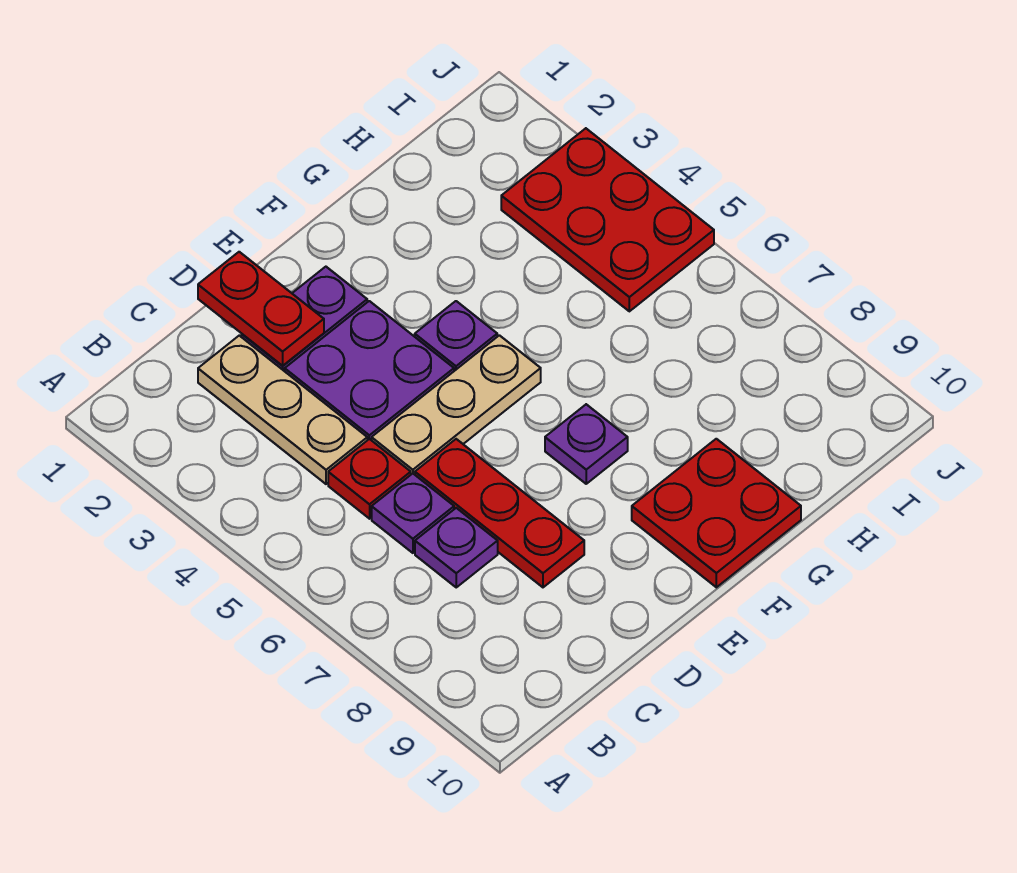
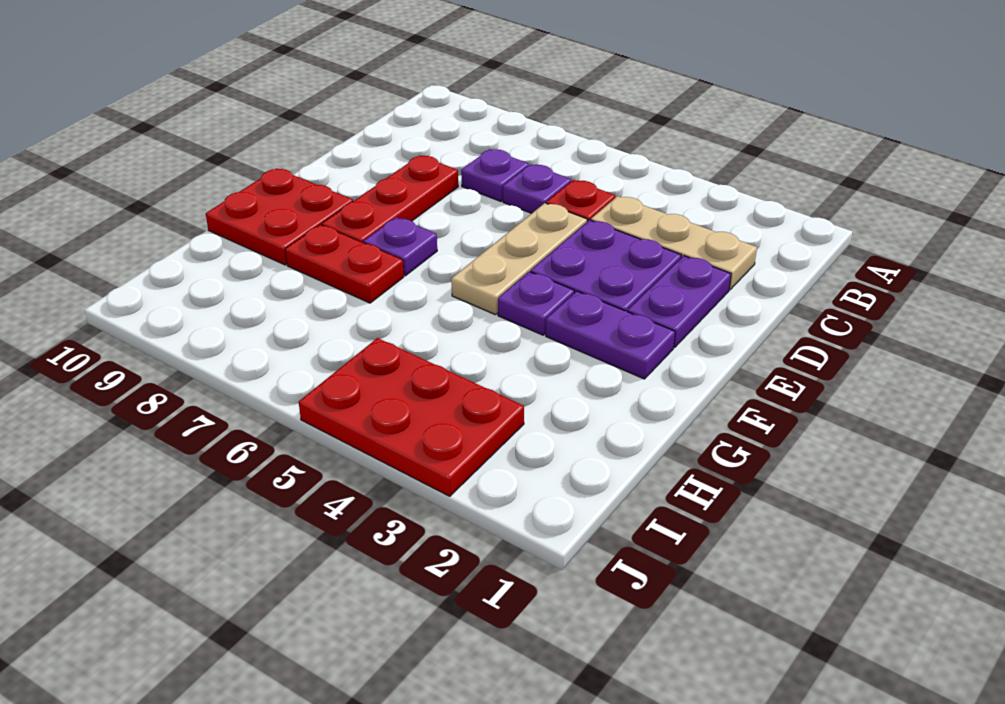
red 1x2 plate [198,252,324,366] -> red 1x2 plate moved to [285,225,404,303]
red 1x3 plate [415,439,584,587] -> red 1x3 plate turned to [322,156,458,243]
none -> purple 1x2 plate [546,291,675,379]

